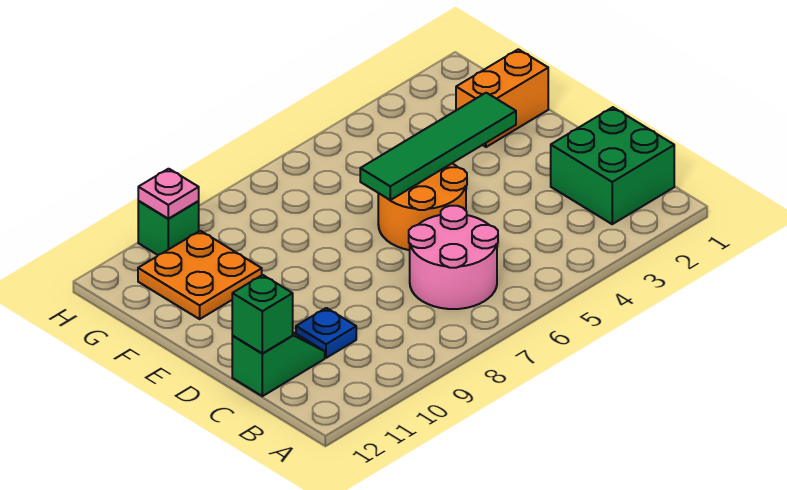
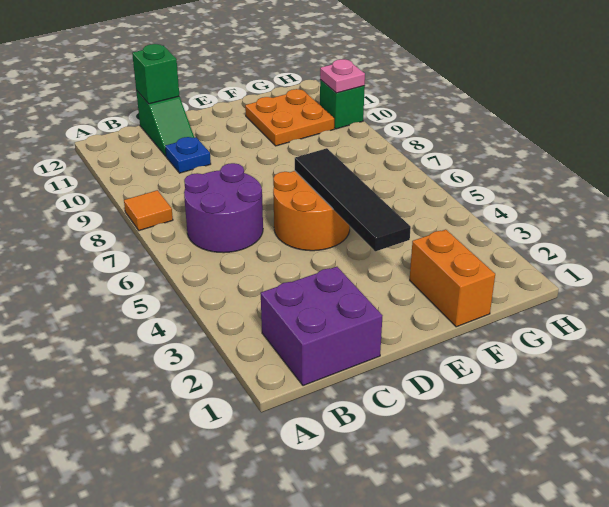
none -> orange 1x1 tile [124,190,173,231]
green 2x2 brick [551,107,674,224] -> purple 2x2 brick [261,267,382,386]
pink 2x2 round brick [409,206,498,309] -> purple 2x2 round brick [184,163,263,253]
green 1x4 tile [360,93,516,200] -> black 1x4 tile [295,148,411,251]

